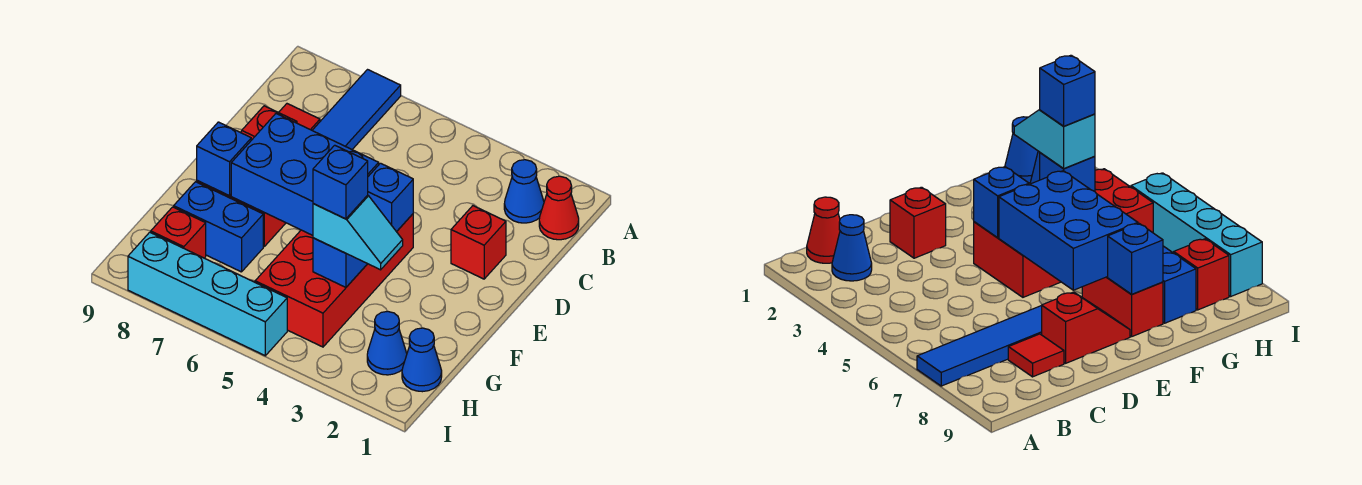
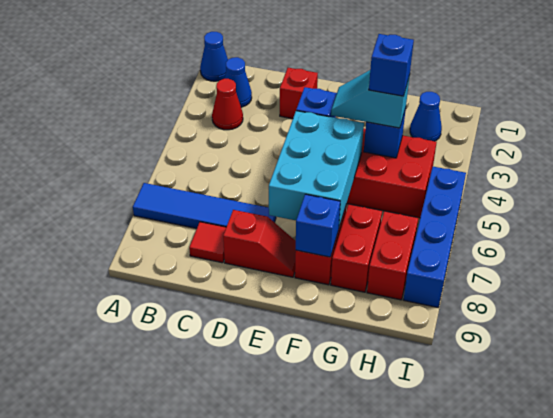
red 1x1 cone [539,176,579,240] -> red 1x1 cone moved to [212,79,243,130]
blue 2x3 brick [231,114,379,235] -> cyan 2x3 brick [269,111,364,227]
cyan 1x2 slope [313,195,403,270] -> cyan 1x2 slope turned to [331,70,410,128]
blue 1x2 brick [174,182,263,272] -> red 1x2 brick [331,204,382,292]
blue 1x1 cone [402,328,442,392] -> blue 1x1 cone moved to [200,32,228,81]
red 1x1 brick [151,207,206,258] -> red 1x2 brick [367,211,418,300]
cyan 1x4 brick [128,232,287,356] -> blue 1x4 brick [404,167,466,307]

